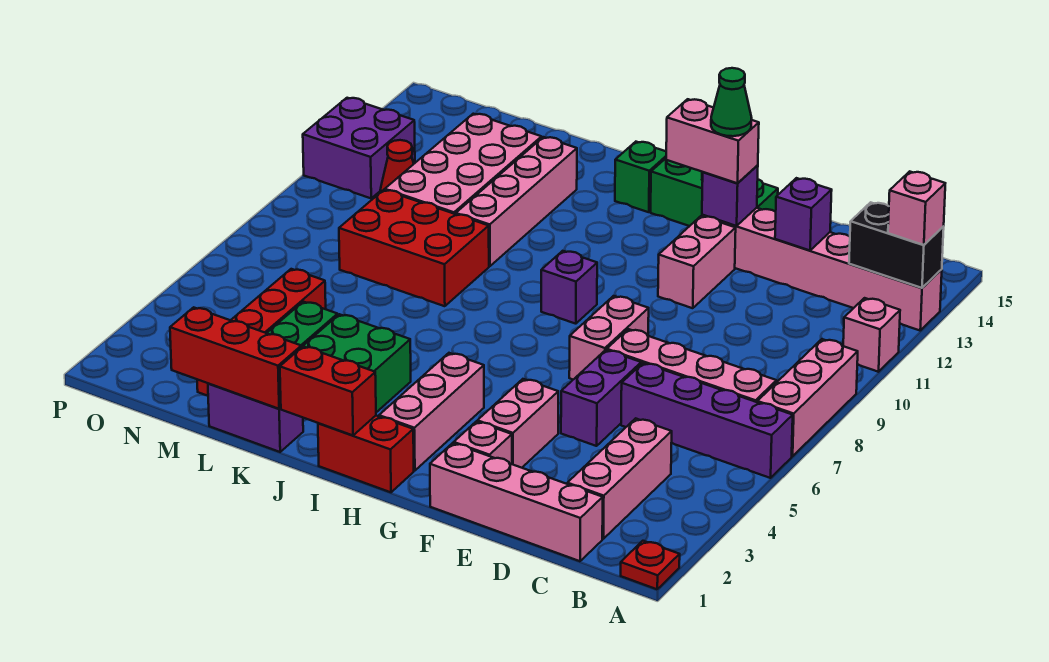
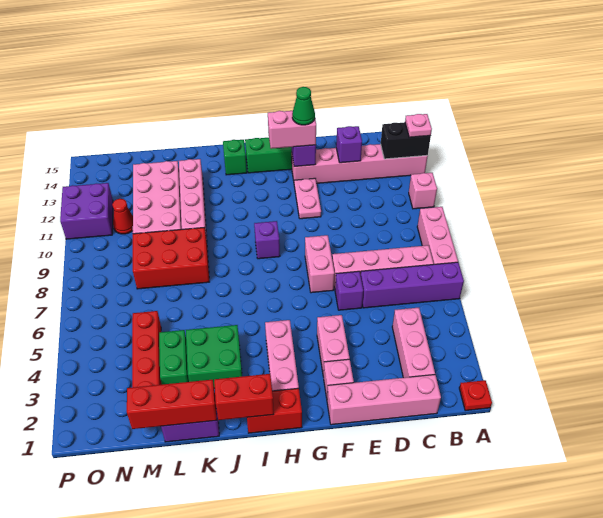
pink 1x1 brick [888,171,945,245] -> pink 1x1 plate [405,114,432,137]
purple 1x2 brick [561,350,641,446] -> purple 1x1 brick [335,271,363,310]
pink 1x2 brick [658,216,736,308] -> pink 1x2 plate [294,178,321,219]

